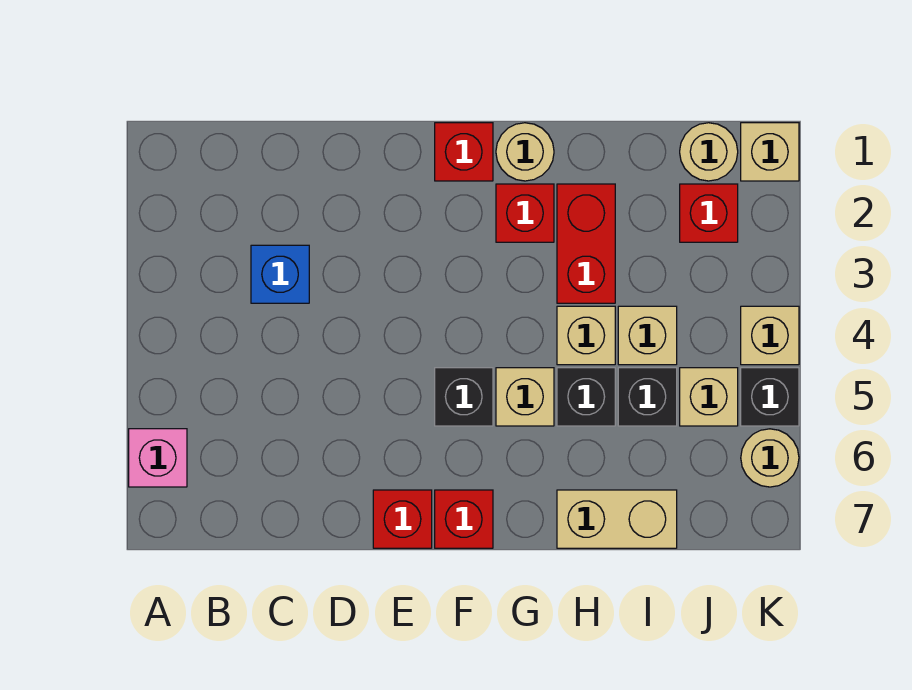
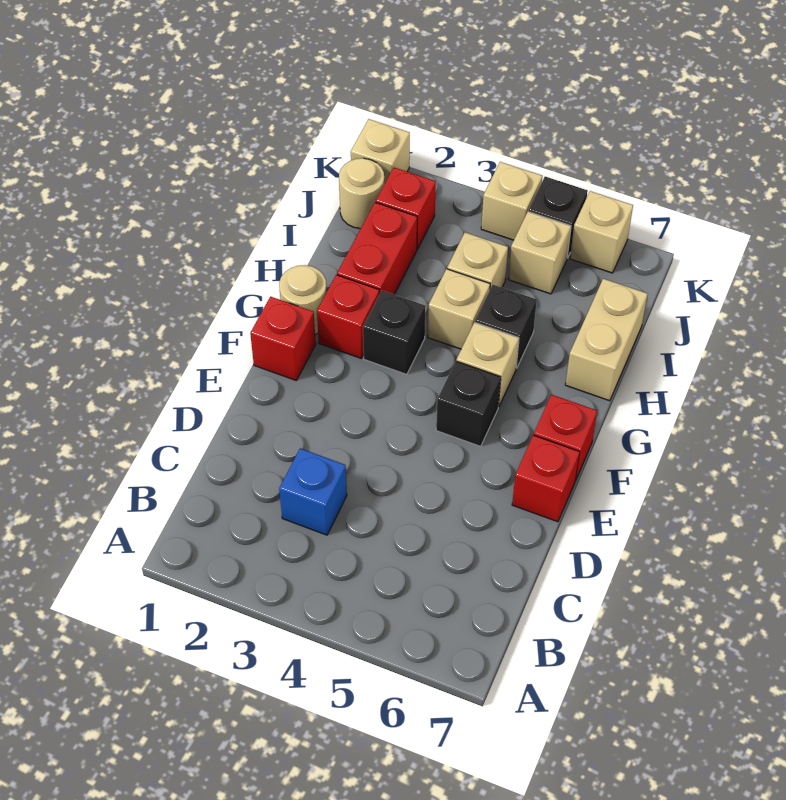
pink 1x1 brick [129,429,187,487] -> none
red 1x2 brick [557,184,615,303] -> red 1x2 brick turned to [337,202,417,294]
black 1x1 brick [618,368,677,426] -> black 1x1 brick moved to [363,291,426,374]
tan 1x1 round brick [741,429,799,487] -> tan 1x1 brick [570,191,633,273]

